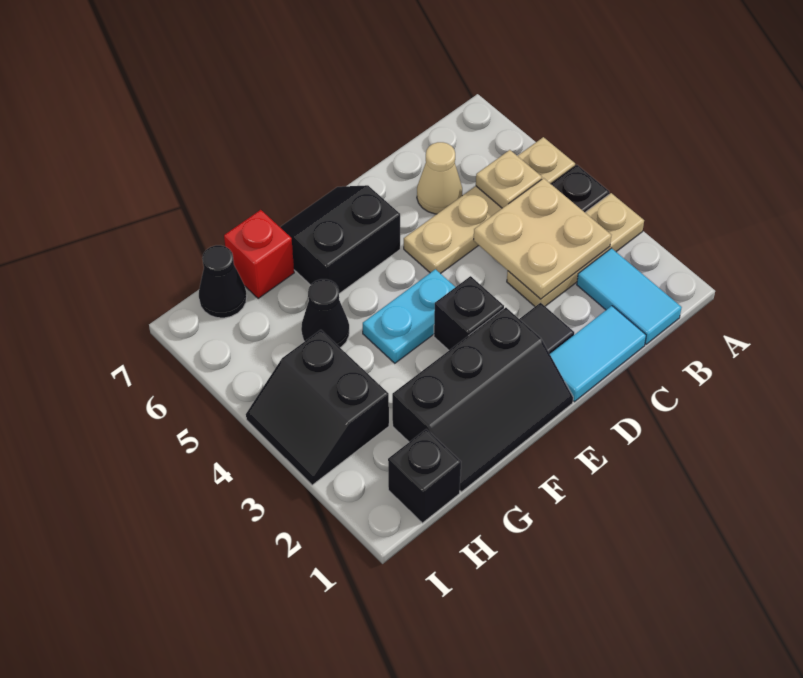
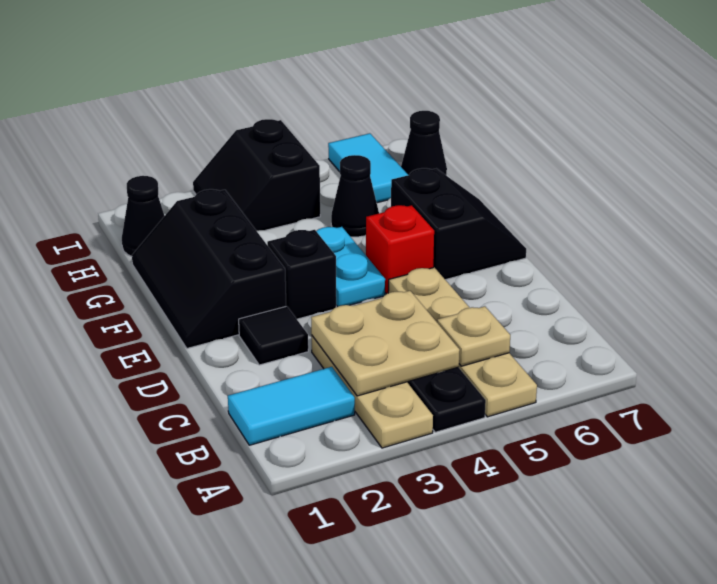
cyan 1x2 tile [550,306,646,402] -> cyan 1x2 tile moved to [328,133,408,203]
tan 1x1 cone [417,142,462,214] -> none
red 1x1 brick [224,210,294,299] -> red 1x1 brick moved to [366,205,434,294]
black 1x1 brick [388,429,461,523] -> black 1x1 cone [122,176,165,257]
black 2x2 slope [246,330,389,485] -> black 2x2 slope turned to [193,119,320,231]

